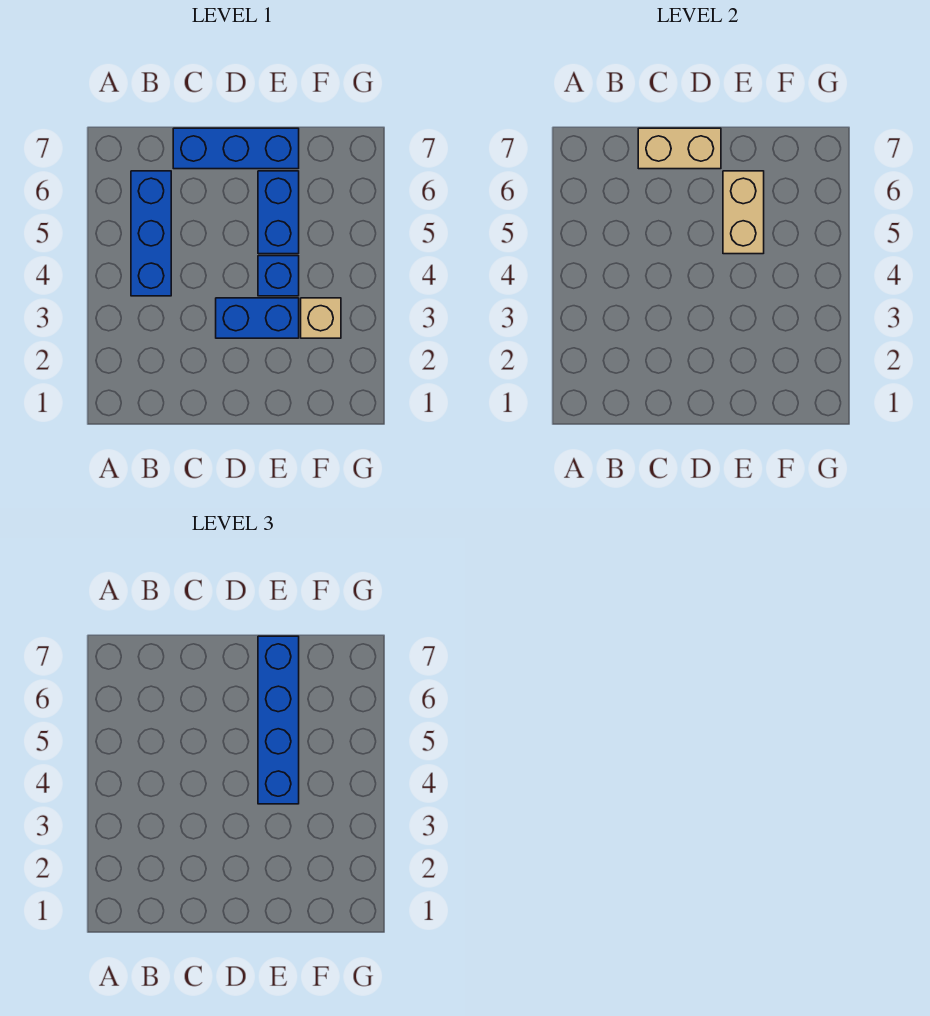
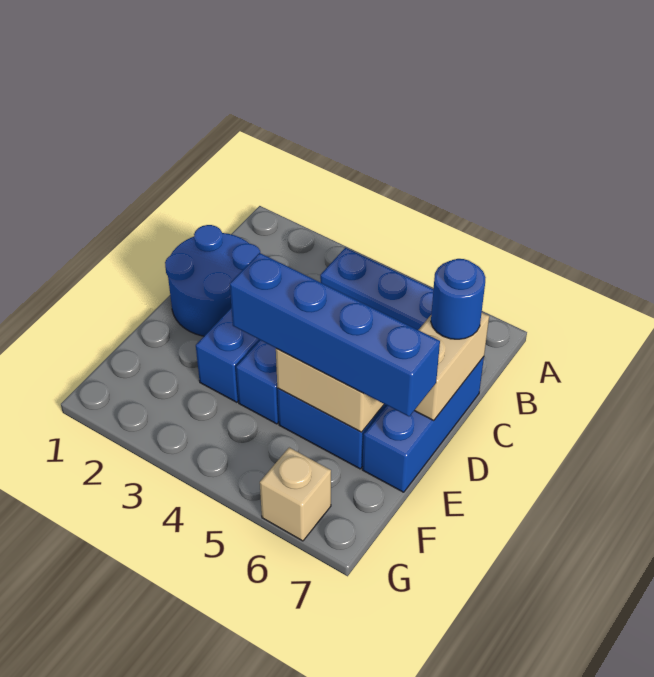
none -> blue 2x2 round brick [165,225,260,336]
none -> blue 1x1 round brick [431,259,486,339]
tan 1x1 brick [301,298,341,338] -> tan 1x1 brick moved to [260,448,331,541]

